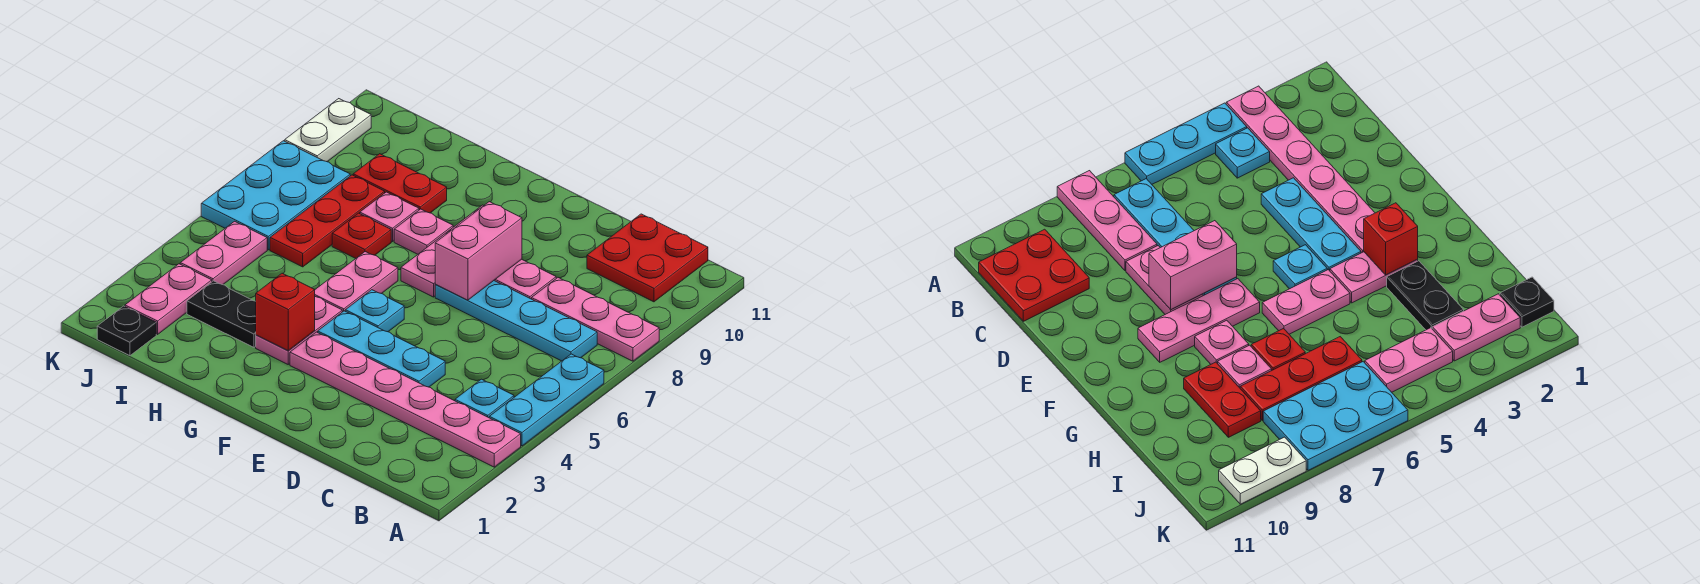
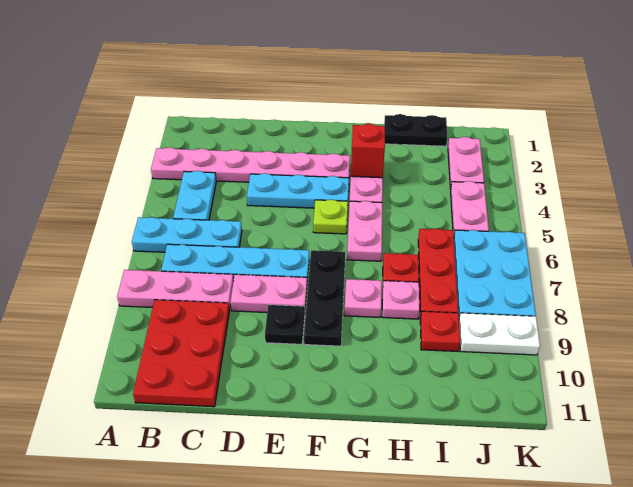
cyan 1x3 plate [489,354,604,446] -> cyan 1x3 plate turned to [132,217,242,252]
cyan 1x1 plate [455,379,514,418] -> cyan 1x2 plate [173,171,216,220]
red 2x2 plate [587,214,708,302] -> red 2x3 plate [133,300,229,407]
pink 1x2 brick [435,202,522,300] -> none
cyan 1x1 plate [345,290,404,332] -> lime 1x1 plate [313,199,348,234]
pink 1x3 plate [401,205,484,297] -> black 1x3 plate [304,250,345,346]
black 1x2 plate [187,281,256,347] -> black 1x2 plate moved to [384,114,447,146]
red 1x2 plate [353,154,447,213] -> red 1x1 plate [420,311,460,351]
black 1x1 plate [97,306,156,356] -> black 1x1 plate moved to [265,305,305,344]
white 1x2 plate [285,99,371,162] -> white 1x2 plate turned to [459,313,540,355]

